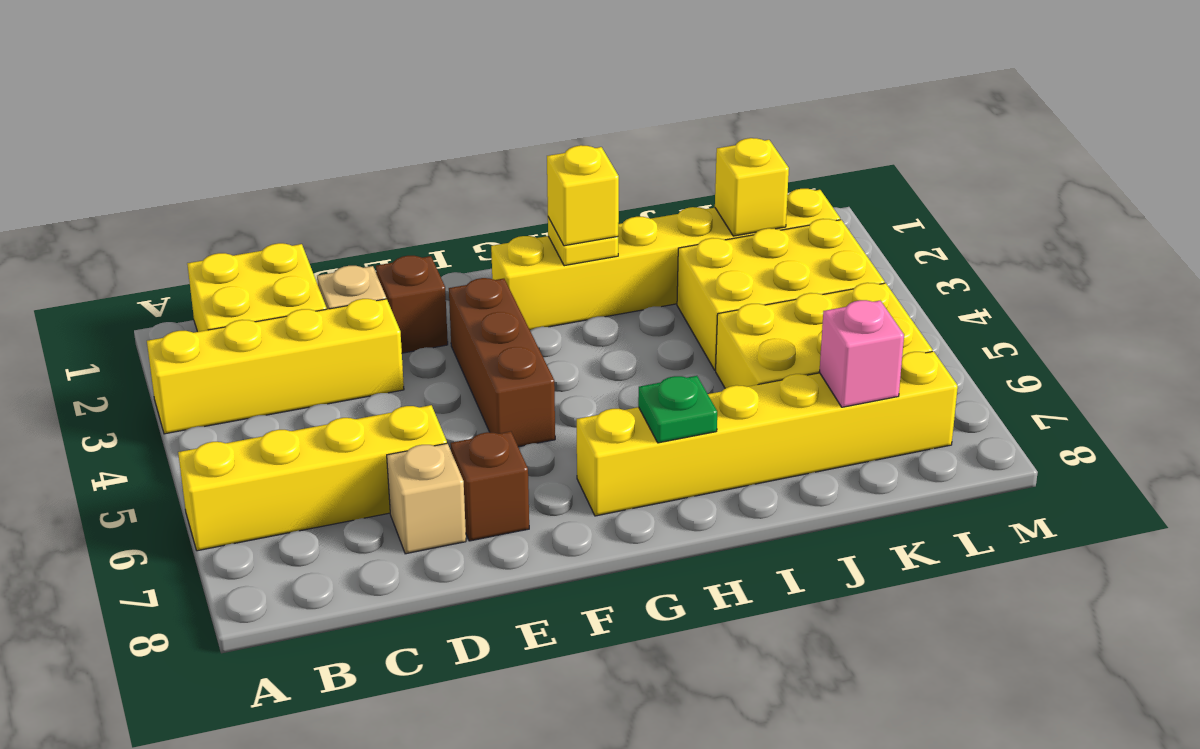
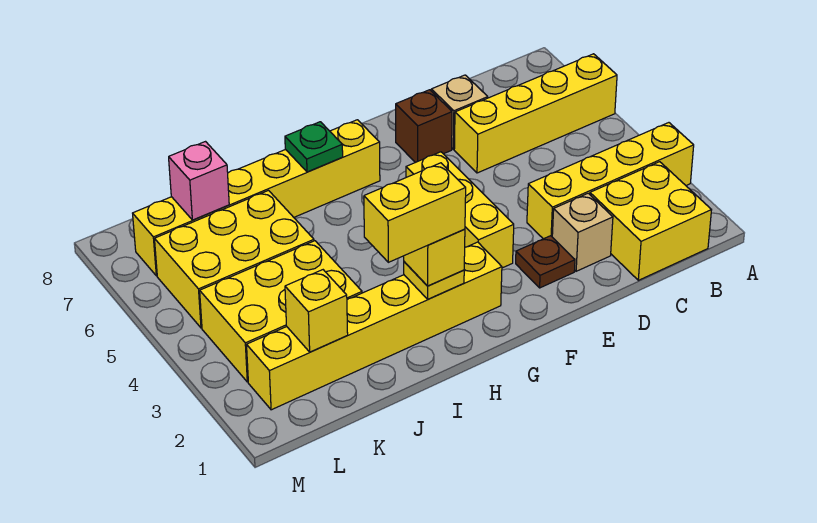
brown 1x1 brick [376,256,448,353] -> brown 1x1 plate [516,236,575,288]
brown 1x3 brick [449,278,555,447] -> yellow 1x3 brick [406,152,514,268]
none -> yellow 1x2 brick [364,163,466,262]

